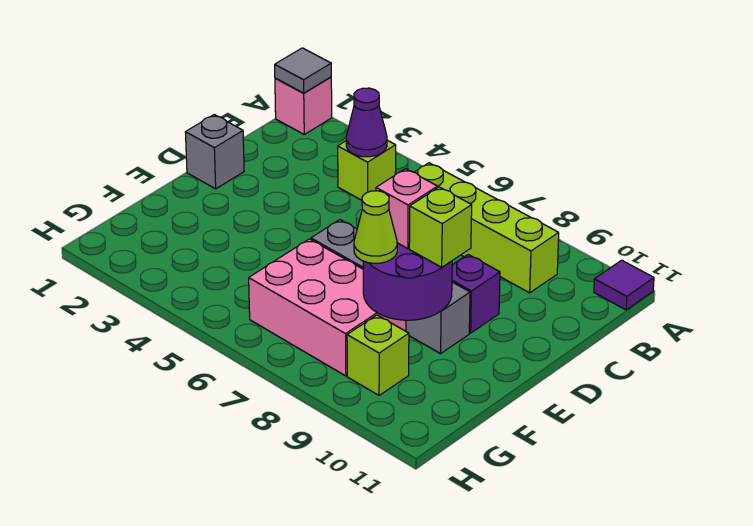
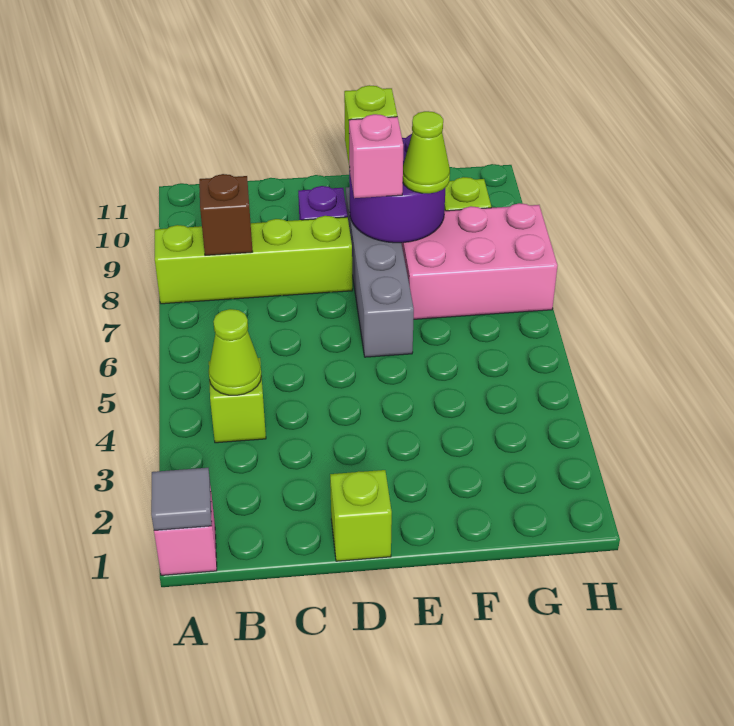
purple 1x1 tile [594,260,654,310] -> none
purple 1x1 cone [346,88,387,157] -> lime 1x1 cone [209,309,261,395]
lime 1x4 brick [414,163,559,293] -> lime 1x4 brick turned to [155,216,352,304]
none -> brown 1x1 brick [199,174,253,255]
grey 1x1 brick [185,115,244,189] -> lime 1x1 brick [330,470,392,561]
pink 2x3 brick [249,239,406,376] -> pink 2x3 brick turned to [401,203,558,319]

